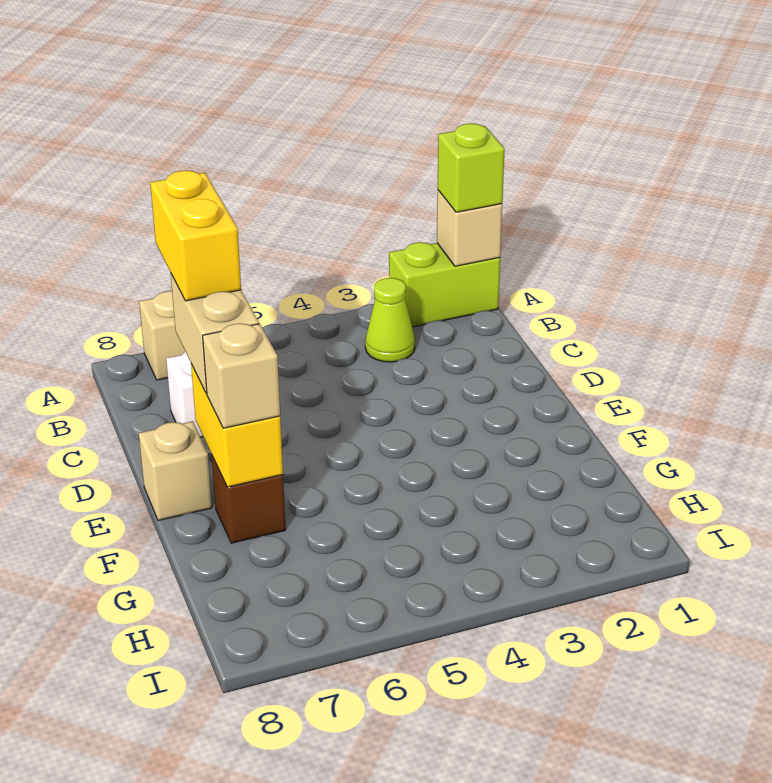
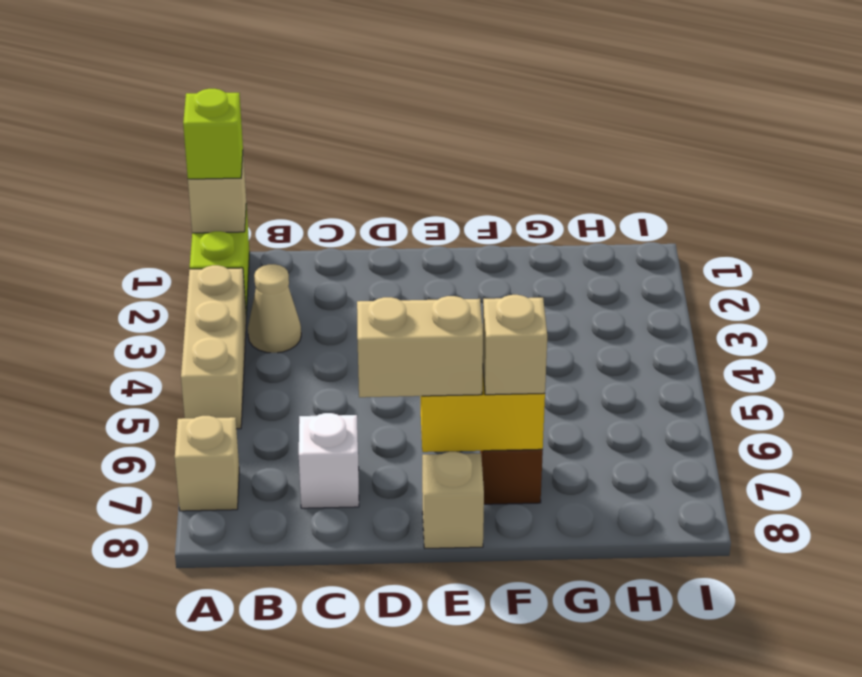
none -> tan 1x3 brick [181,265,246,429]
lime 1x1 cone [365,278,415,362] -> tan 1x1 cone [248,264,301,353]
yellow 1x2 brick [150,170,241,301] -> none

